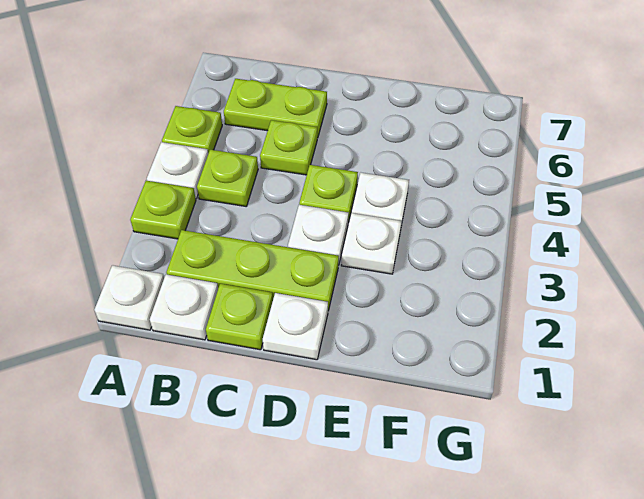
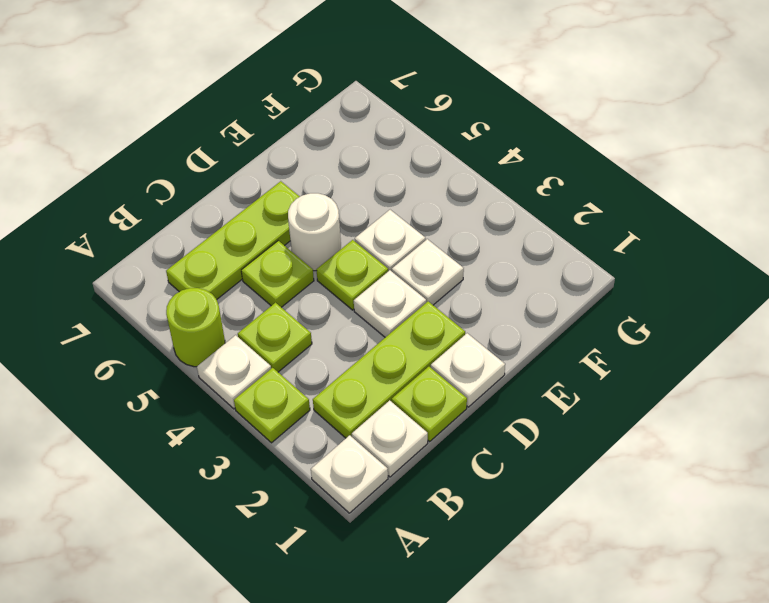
lime 1x1 plate [162,106,222,153] -> lime 1x1 round brick [166,288,225,367]
lime 1x2 plate [224,79,327,138] -> lime 1x3 plate [166,181,300,299]
none -> white 1x1 round brick [288,193,341,271]

